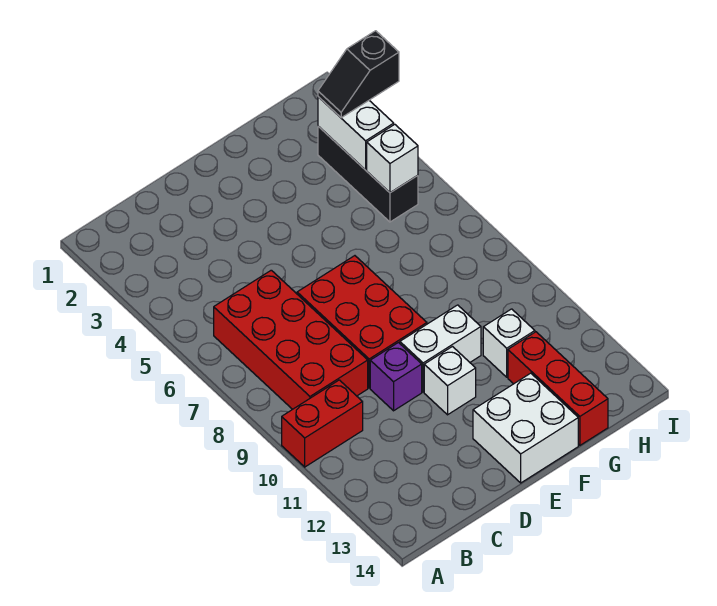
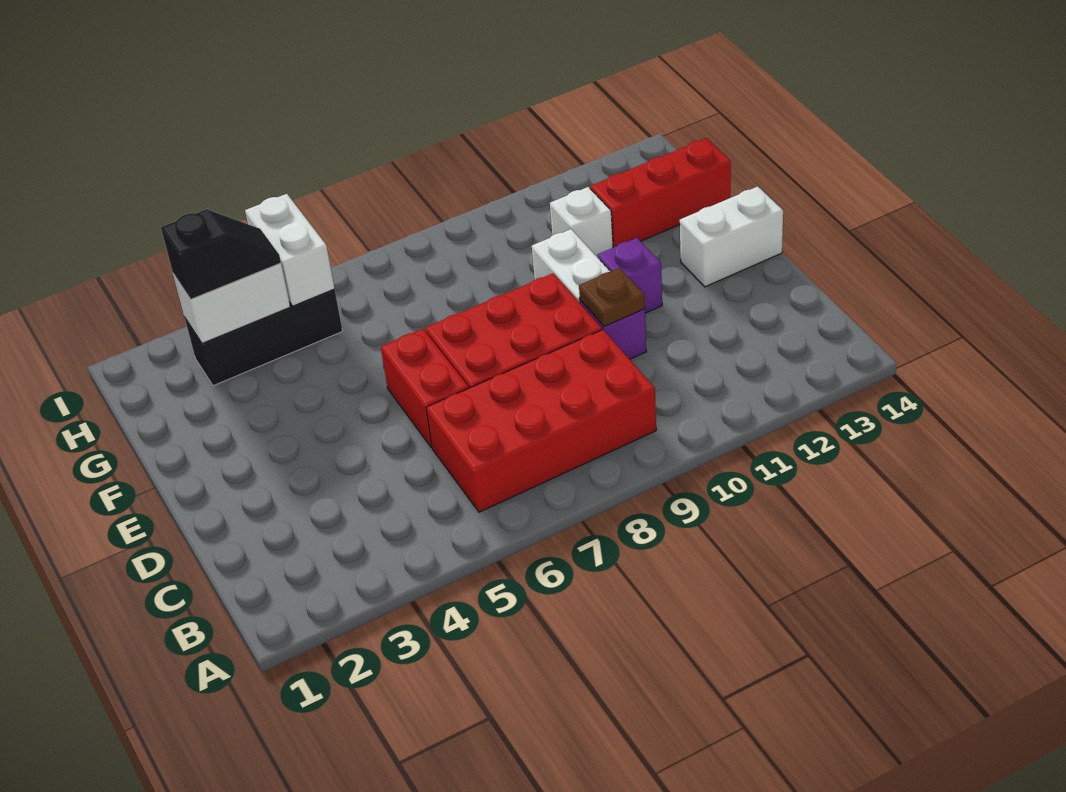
red 1x2 brick [282,380,363,467] -> red 1x2 brick moved to [381,329,469,448]
none -> brown 1x1 plate [579,268,645,326]
white 1x1 brick [424,347,476,415] -> purple 1x1 brick [598,238,662,313]
white 2x2 brick [473,373,578,483] -> white 1x2 brick [680,186,783,287]
black 1x2 slope [318,31,399,118] -> black 1x2 slope turned to [161,209,281,299]
white 1x1 brick [367,124,418,193] -> white 1x2 brick [245,194,335,306]

